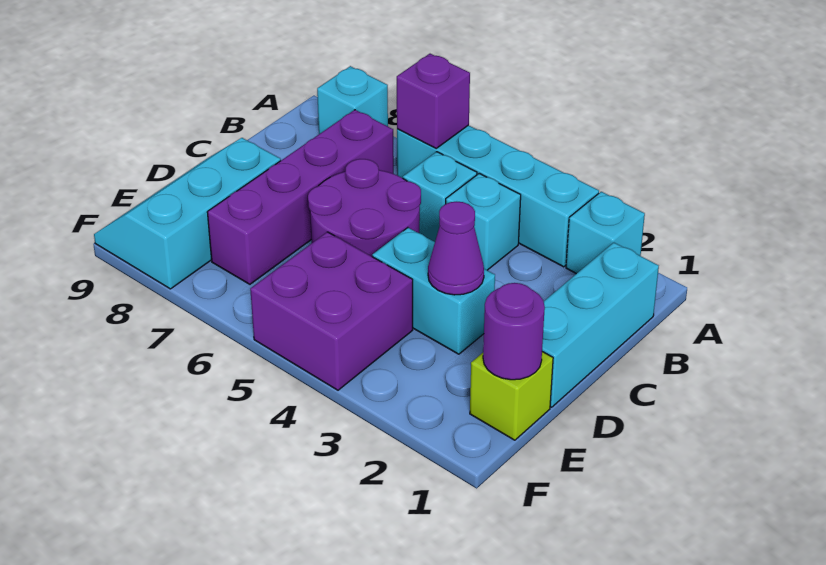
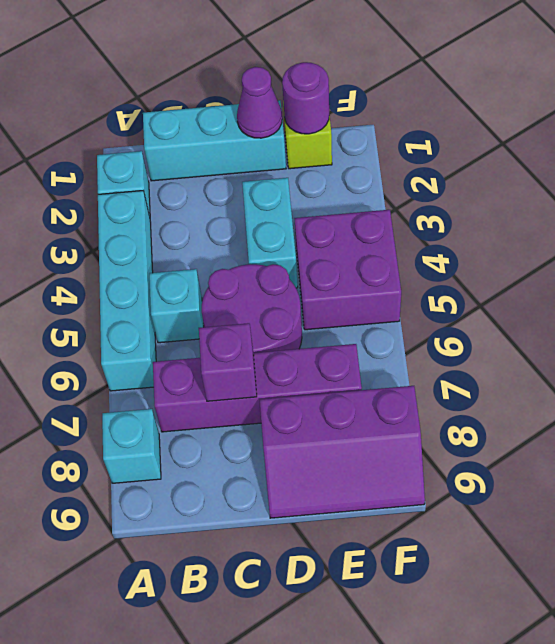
purple 1x1 brick [397,54,470,148] -> purple 1x1 brick moved to [199,323,257,401]
cyan 1x1 brick [446,173,521,270] -> none
purple 1x1 cone [428,202,484,295] -> purple 1x1 cone moved to [237,67,282,138]
cyan 2x3 slope [94,138,281,289] -> purple 2x3 slope [260,386,425,518]

